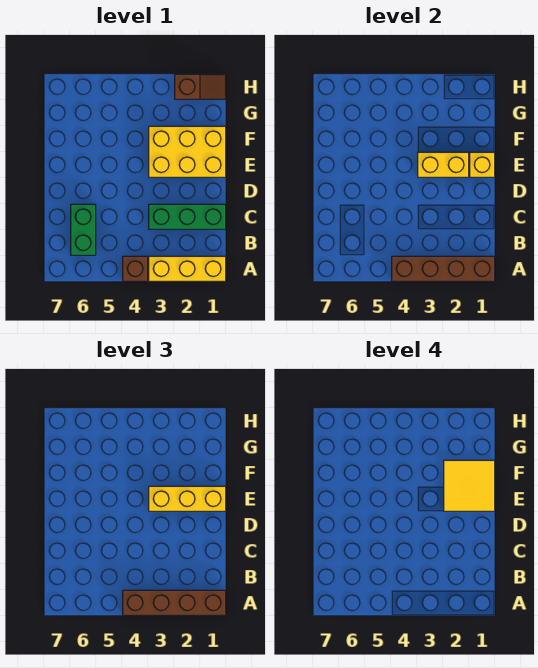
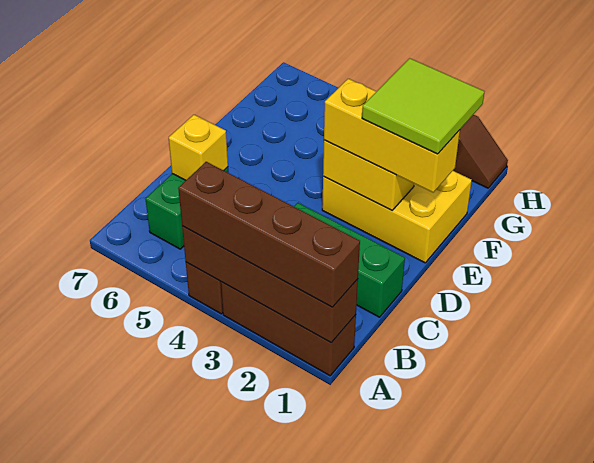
yellow 1x3 brick [149,256,226,281] -> brown 1x3 brick [221,282,356,376]
yellow 1x1 brick [470,152,495,177] -> yellow 1x1 brick moved to [169,115,228,180]
yellow 2x2 tile [444,460,495,511] -> lime 2x2 tile [362,58,484,154]

